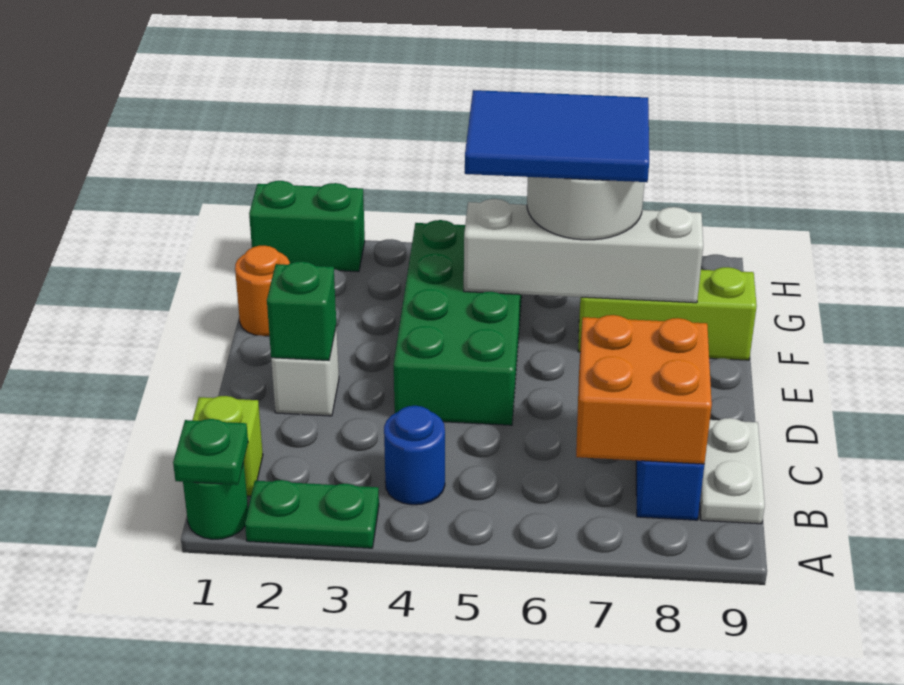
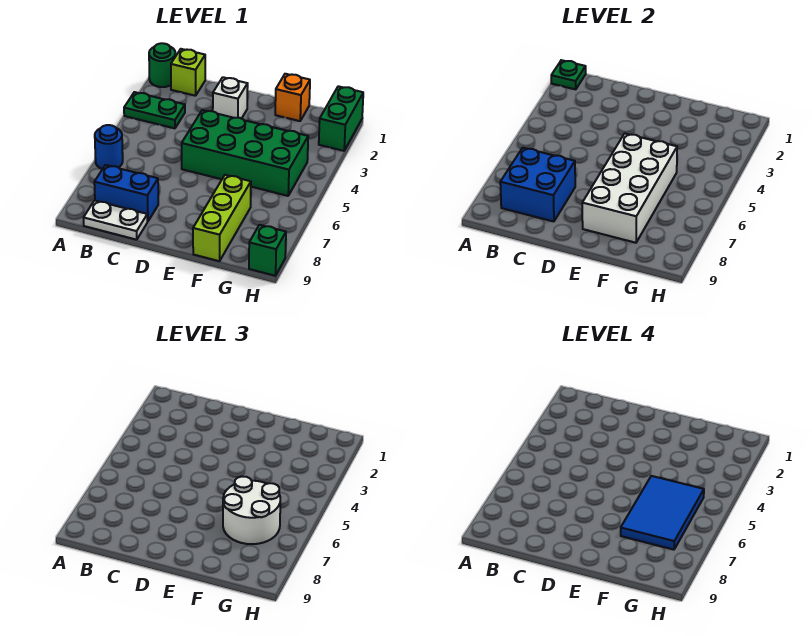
green 1x2 plate [245,480,379,548] -> green 1x2 plate turned to [124,92,185,128]
blue 1x1 round brick [384,406,445,505] -> blue 1x1 round brick moved to [95,125,123,169]
orange 2x2 brick [576,315,712,464] -> blue 2x2 brick [500,148,575,222]
green 1x1 brick [267,261,336,361] -> green 1x1 brick moved to [249,225,286,276]
orange 1x1 round brick [235,246,290,336] -> orange 1x1 brick [275,74,310,121]
white 1x4 brick [464,199,703,303] -> white 2x4 brick [582,134,677,243]

